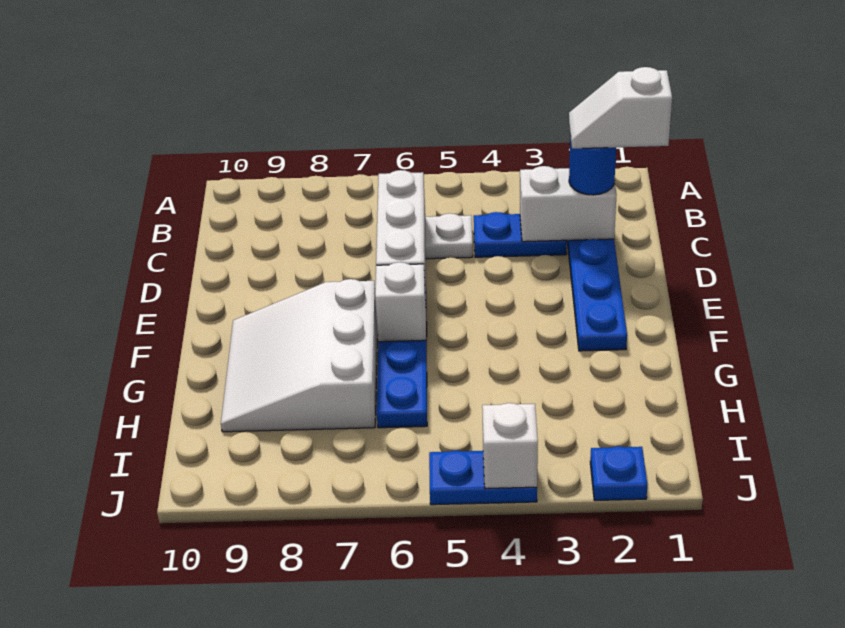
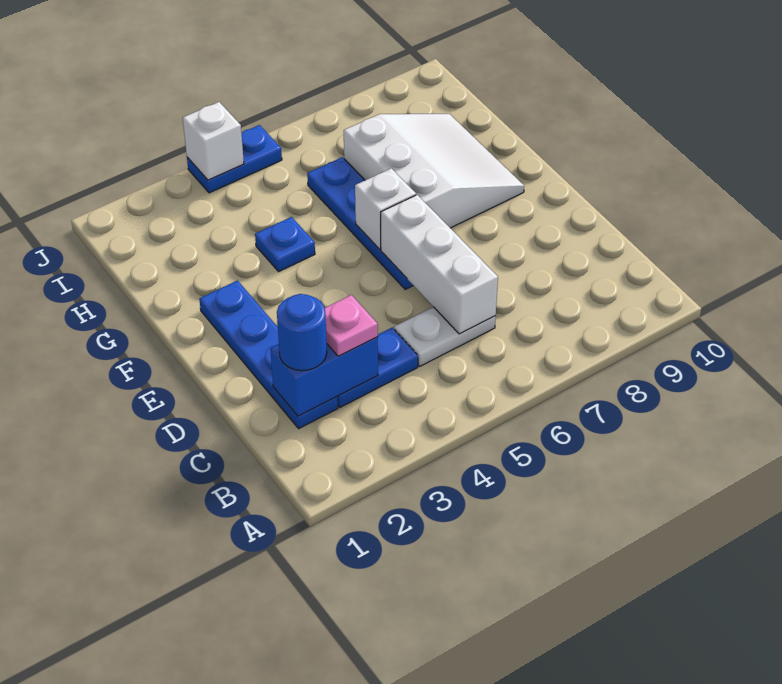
white 1x2 slope [569,67,672,149] -> none
white 1x2 brick [520,166,616,242] -> blue 1x2 brick [270,337,378,416]
none -> pink 1x1 plate [325,295,378,356]
blue 1x1 plate [590,446,647,500] -> blue 1x1 plate moved to [255,217,315,271]

